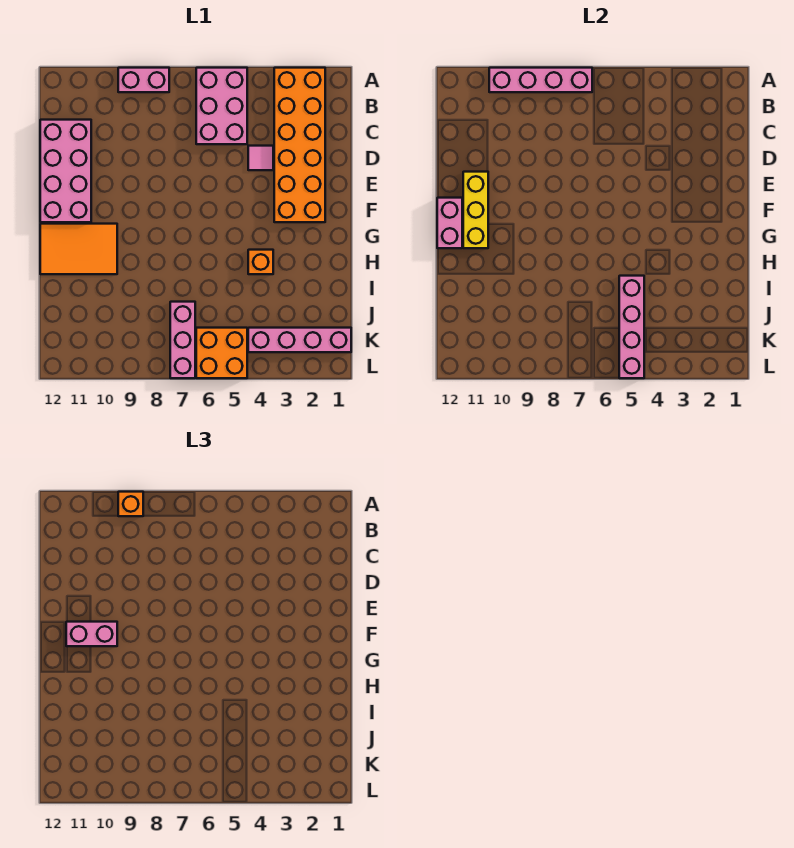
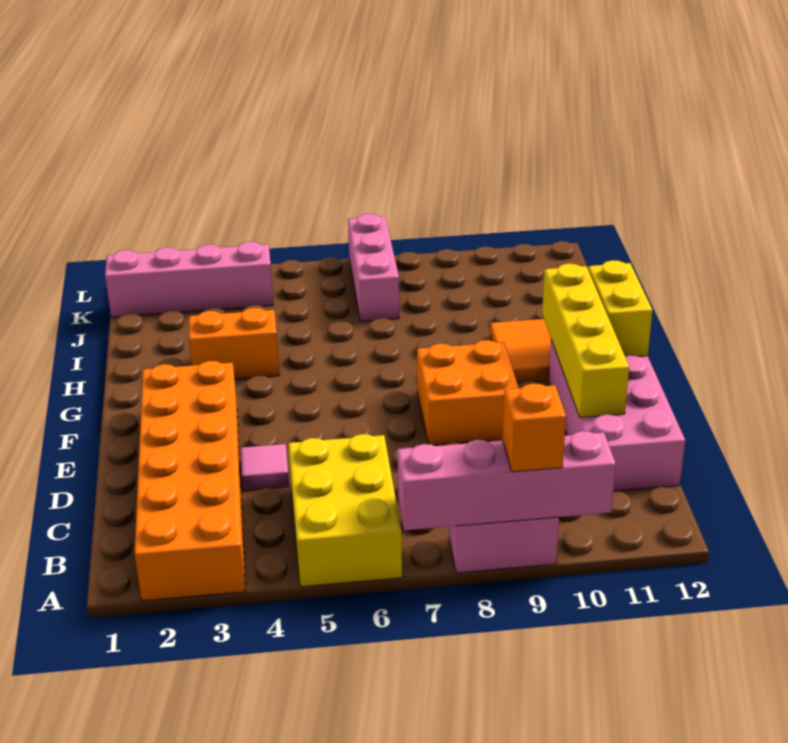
pink 2x3 brick [196,68,247,144] -> yellow 2x3 brick [289,434,402,587]
yellow 1x3 brick [463,172,488,248] -> yellow 1x4 brick [542,264,629,418]
pink 1x2 brick [66,622,117,646] -> none
pink 1x2 brick [437,198,462,248] -> yellow 1x2 brick [588,260,653,357]
orange 1x1 brick [248,250,273,274] -> orange 1x2 brick [189,308,279,379]
pink 1x4 brick [619,276,644,378] -> none
orange 2x2 brick [196,328,247,378] -> orange 2x2 brick moved to [417,340,519,445]

